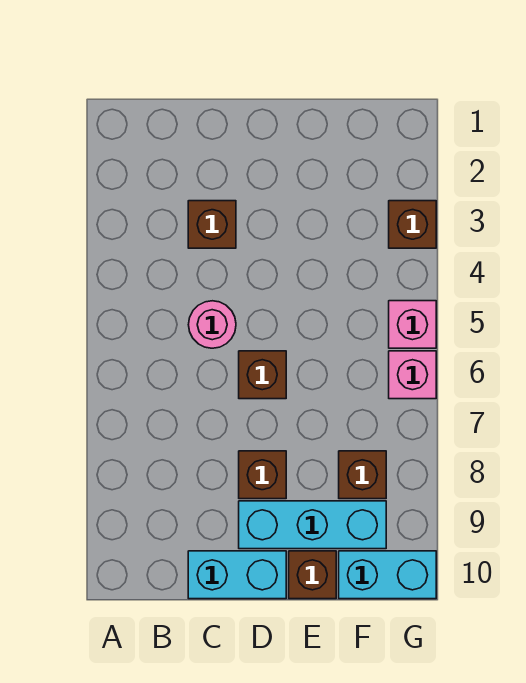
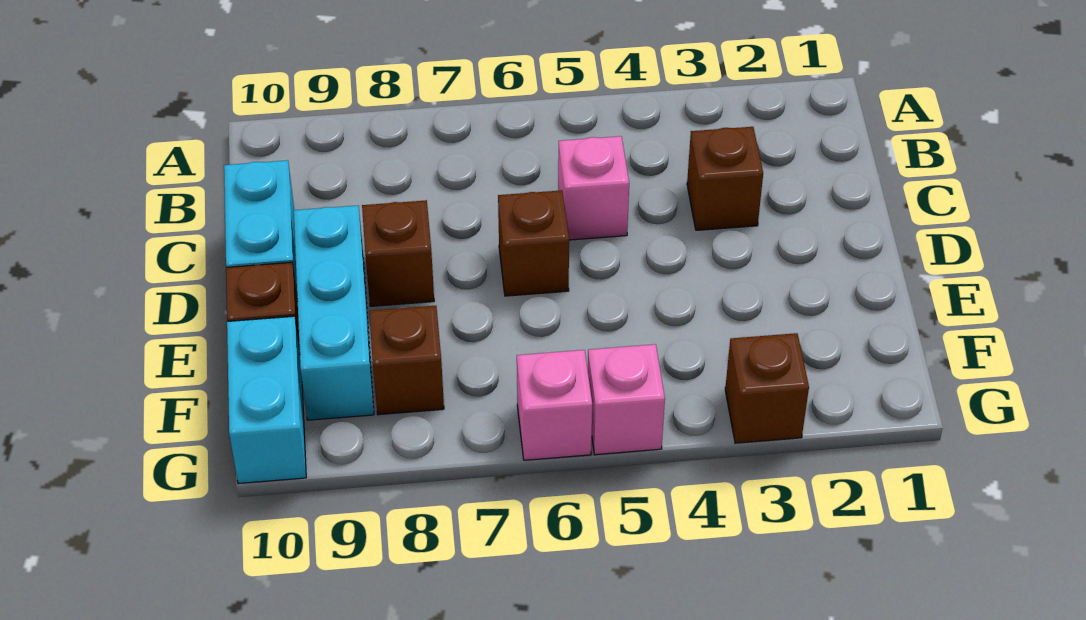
pink 1x1 round brick [188,301,236,348] -> pink 1x1 brick [558,136,629,240]

